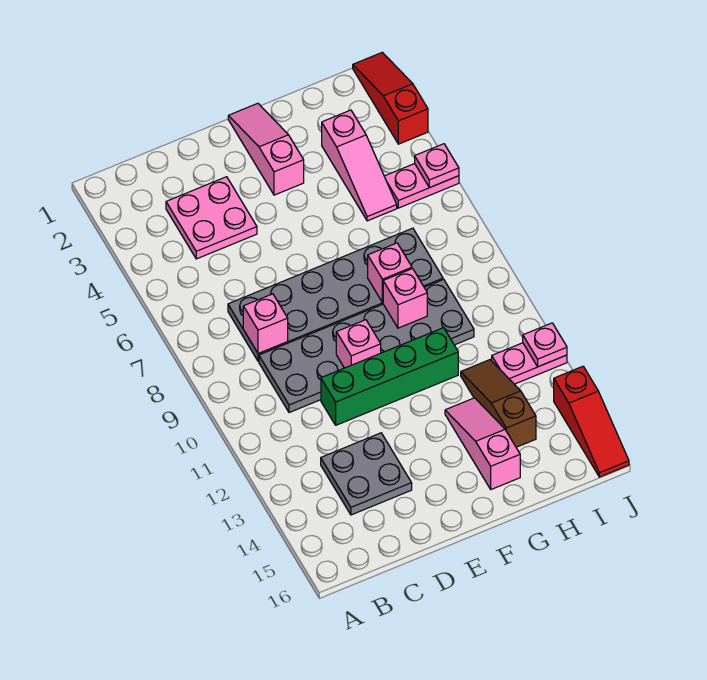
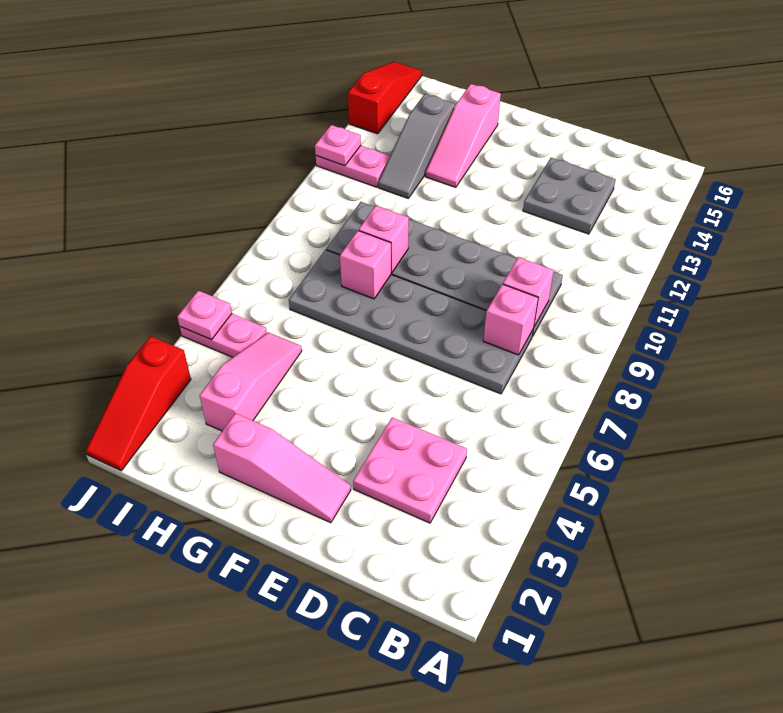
green 1x4 brick [321,328,458,425] -> none
pink 1x1 brick [336,320,381,368] -> pink 1x1 brick moved to [503,257,554,326]
pink 1x3 slope [228,103,304,195] -> pink 1x3 slope turned to [213,413,351,523]
brown 1x3 slope [461,360,536,447] -> grey 1x3 slope [378,94,455,198]

